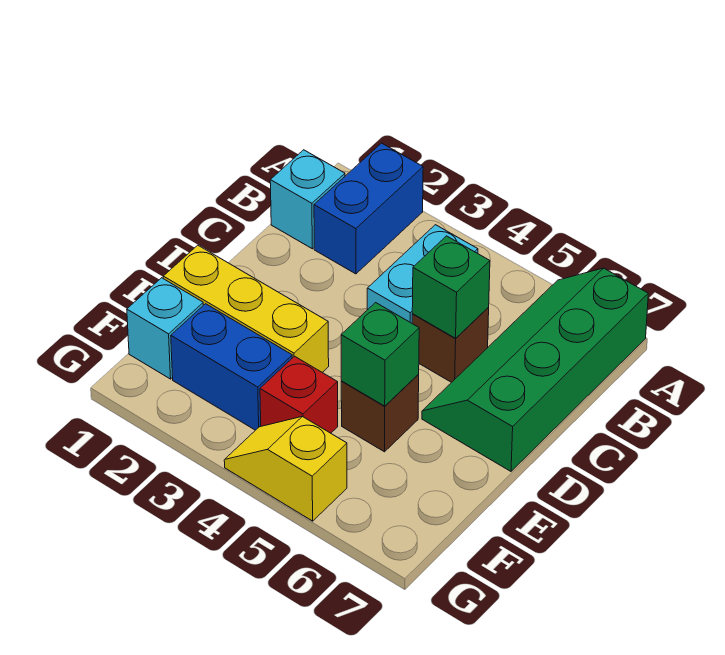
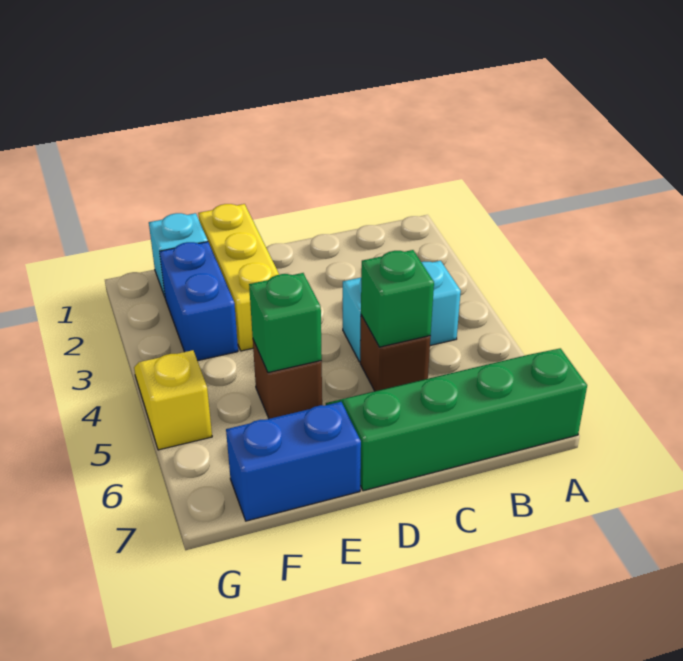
blue 1x2 brick [314,143,423,274] -> blue 1x2 brick moved to [226,402,361,521]
cyan 1x1 brick [270,150,345,249] -> none
red 1x1 brick [260,356,338,433] -> none

